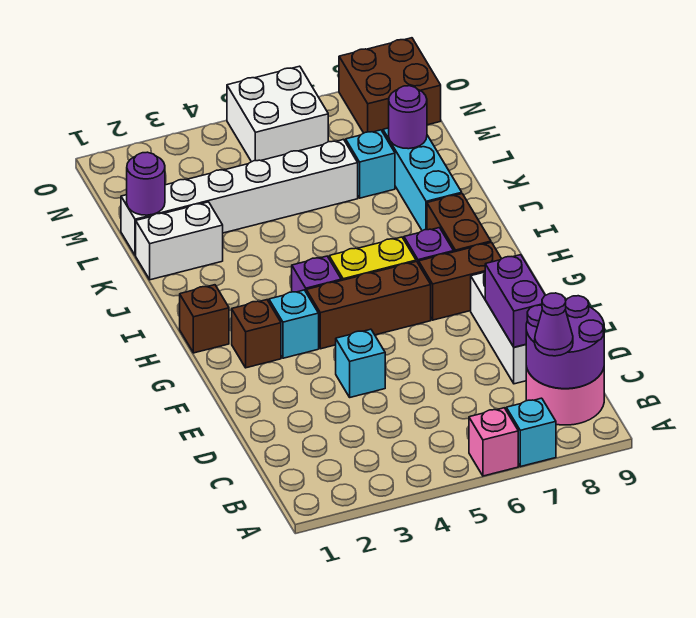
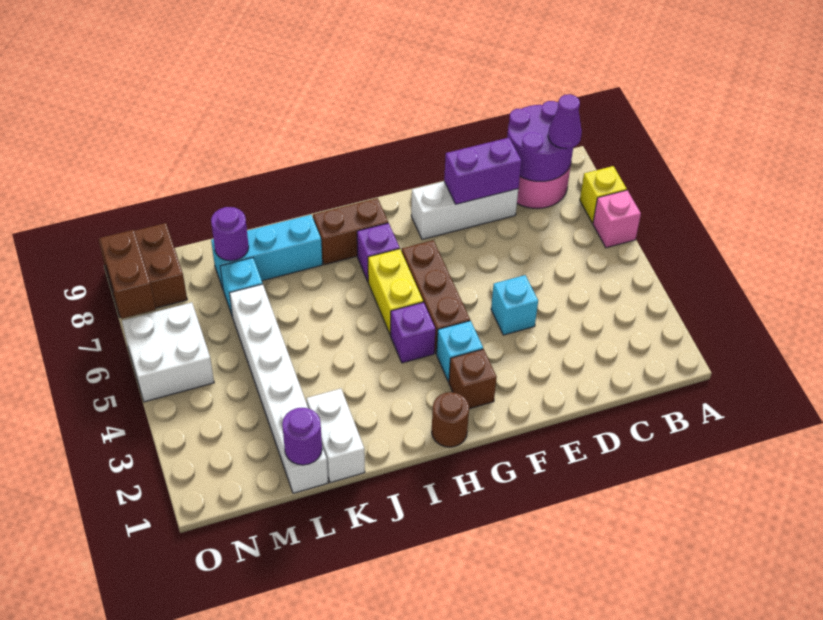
cyan 1x1 brick [506,398,556,467] -> yellow 1x1 brick [580,166,627,223]
brown 1x2 brick [419,242,501,320] -> brown 1x2 brick moved to [100,230,156,319]
brown 1x1 brick [180,285,229,353] -> brown 1x1 round brick [432,392,469,447]

